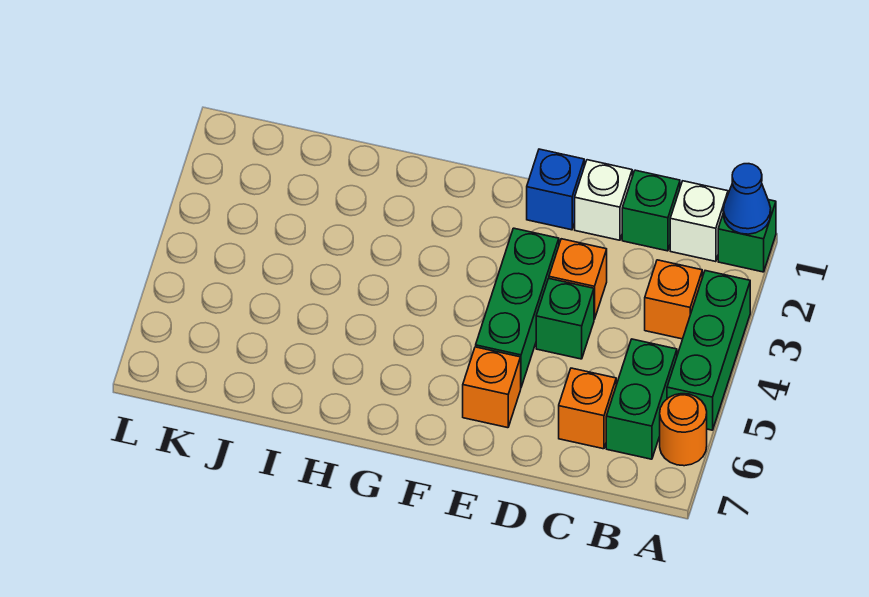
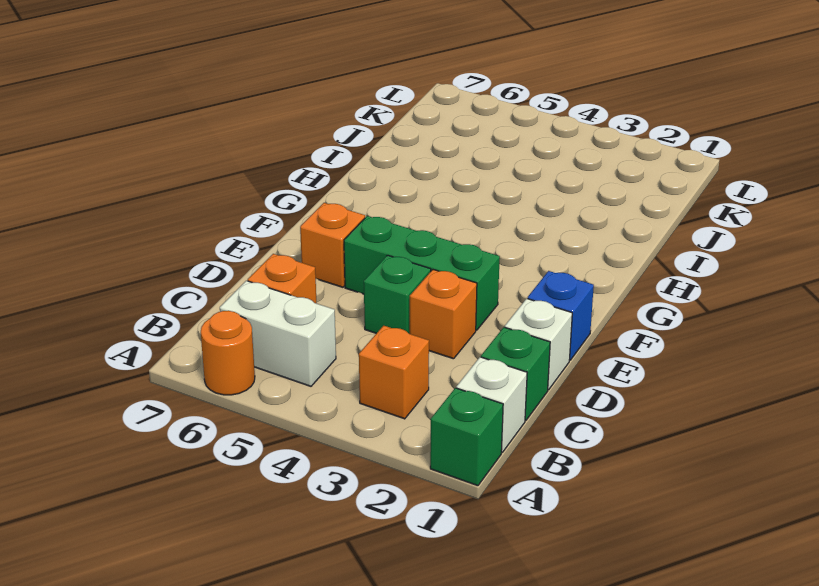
blue 1x1 cone [723,164,771,234] -> none
green 1x3 brick [667,271,750,430] -> none
green 1x2 brick [606,339,677,459] -> white 1x2 brick [220,281,336,386]

